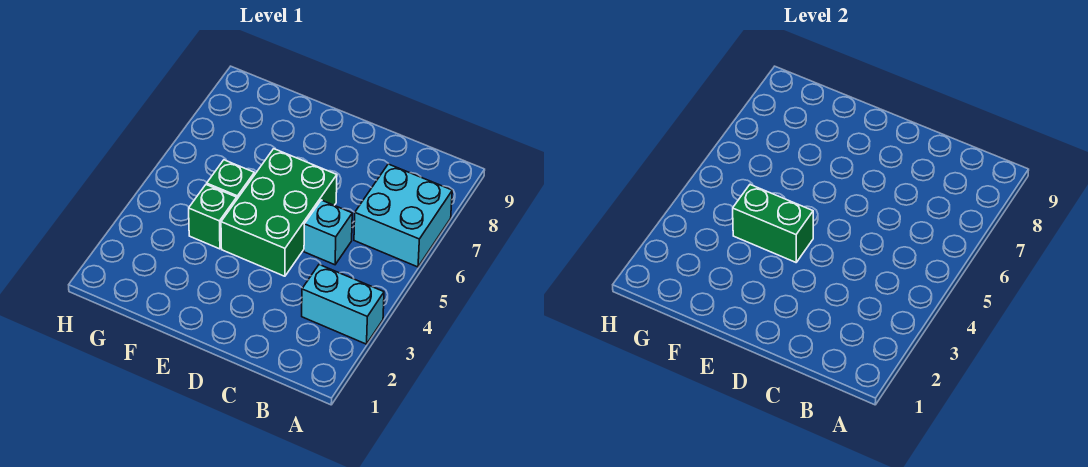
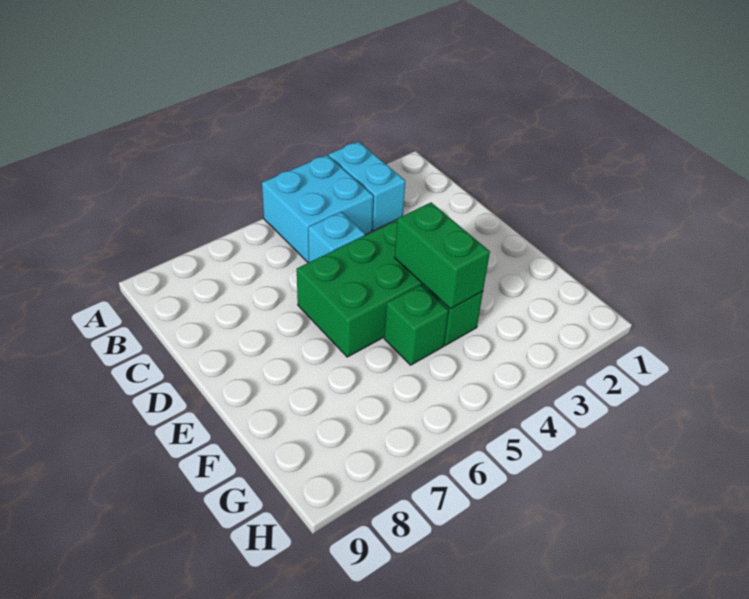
cyan 2x2 brick [354,164,452,267] -> cyan 2x2 brick moved to [262,155,373,262]

